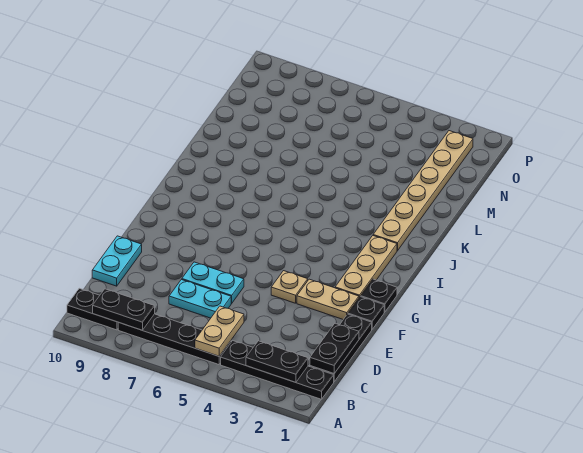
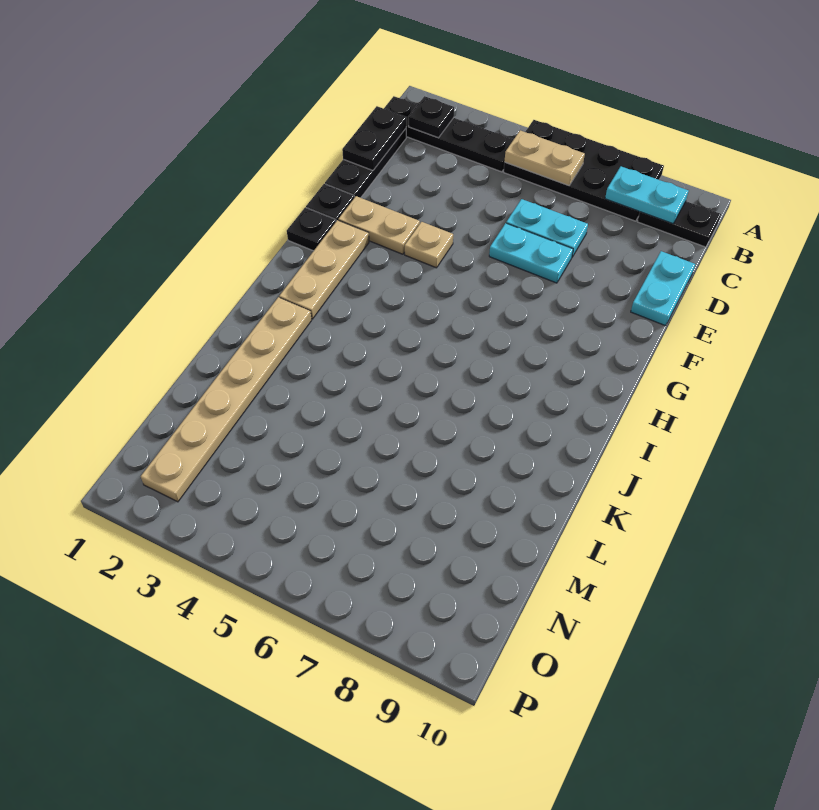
black 1x2 plate [246,341,308,382] -> black 1x1 plate [409,96,454,138]
black 1x4 plate [118,314,231,365] -> black 2x4 plate [504,120,664,221]
tan 1x2 plate [195,306,244,356] -> tan 1x2 plate turned to [504,130,585,186]
black 1x2 plate [93,289,155,330] -> cyan 1x2 plate [605,166,688,224]

